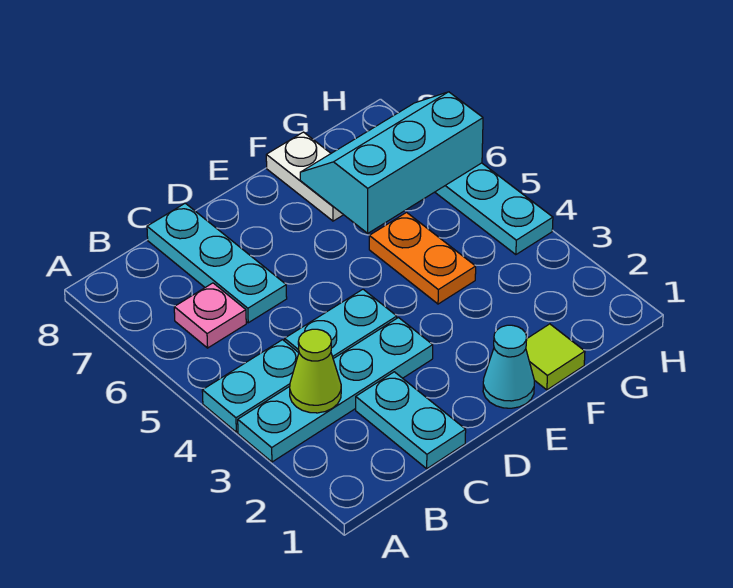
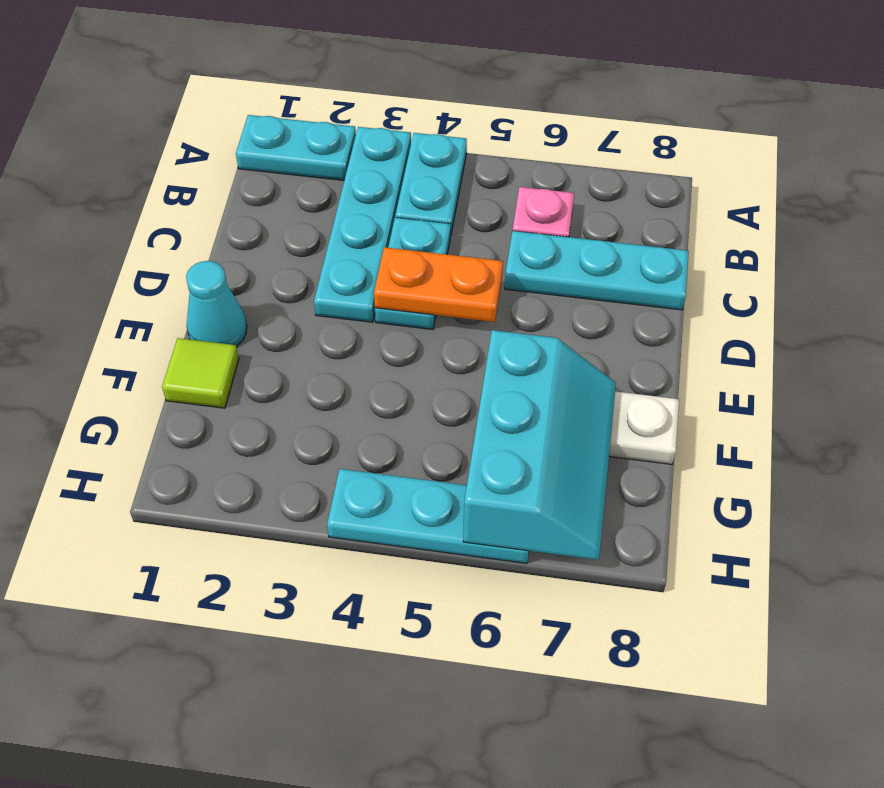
lime 1x1 cone [290,329,341,413] -> none
cyan 1x2 plate [356,372,466,469] -> cyan 1x2 plate moved to [236,115,356,180]
orange 1x2 plate [369,212,476,304] -> orange 1x2 plate moved to [374,247,503,322]

